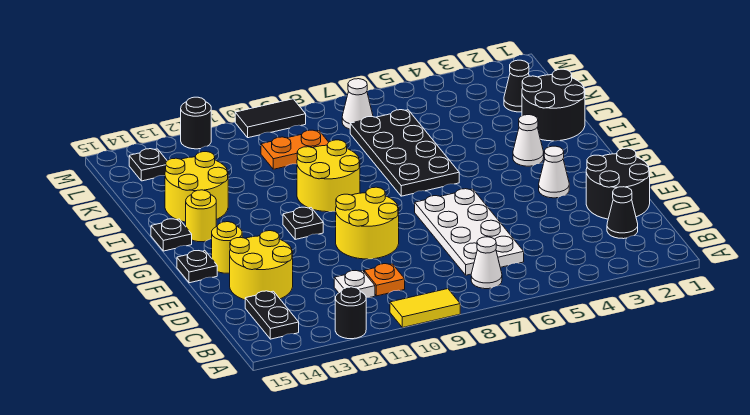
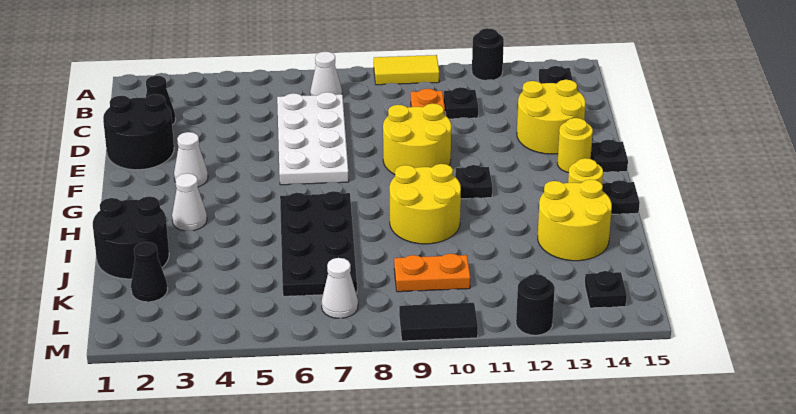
white 1x1 plate [334,271,375,297] -> black 1x1 plate [444,87,478,119]

